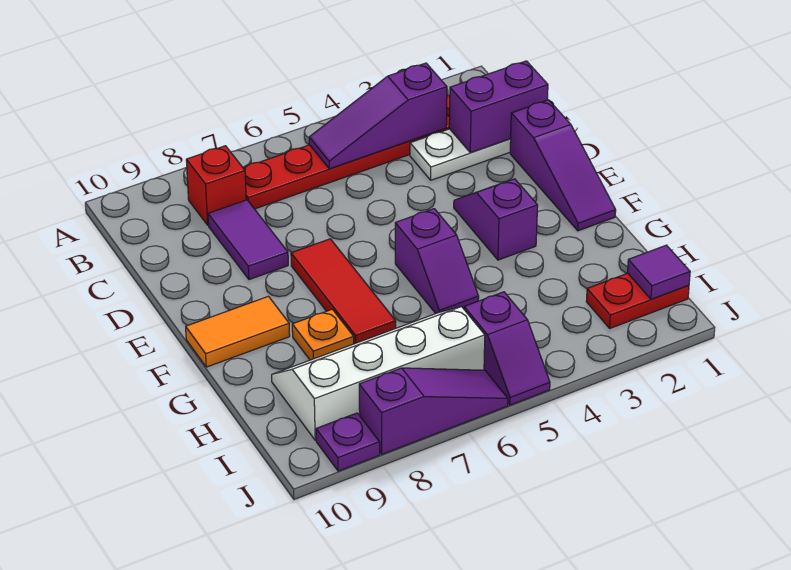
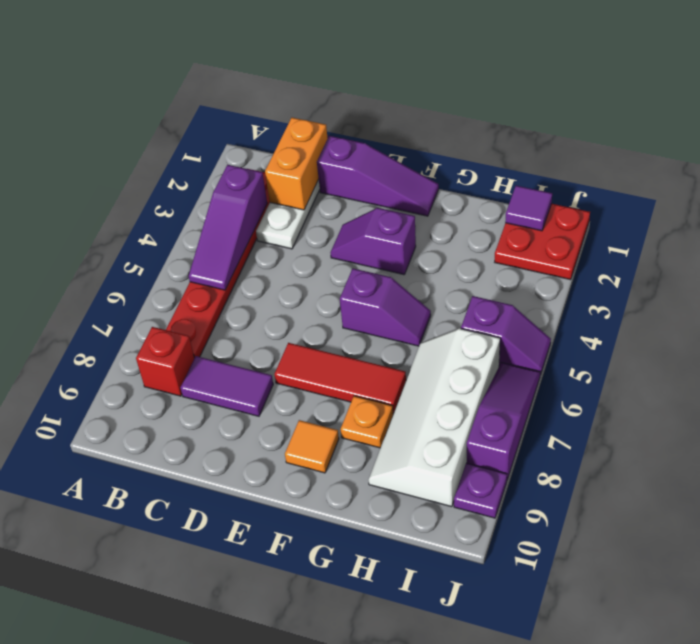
purple 1x2 brick [449,61,548,153] -> orange 1x2 brick [265,118,328,210]
orange 1x2 tile [186,296,290,367] -> orange 1x1 tile [285,420,339,473]
red 1x2 plate [586,273,689,328] -> red 2x2 plate [495,204,590,280]

